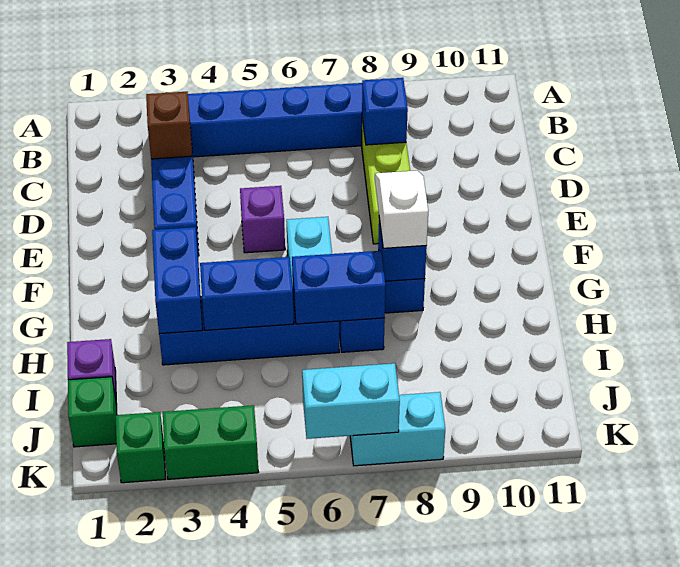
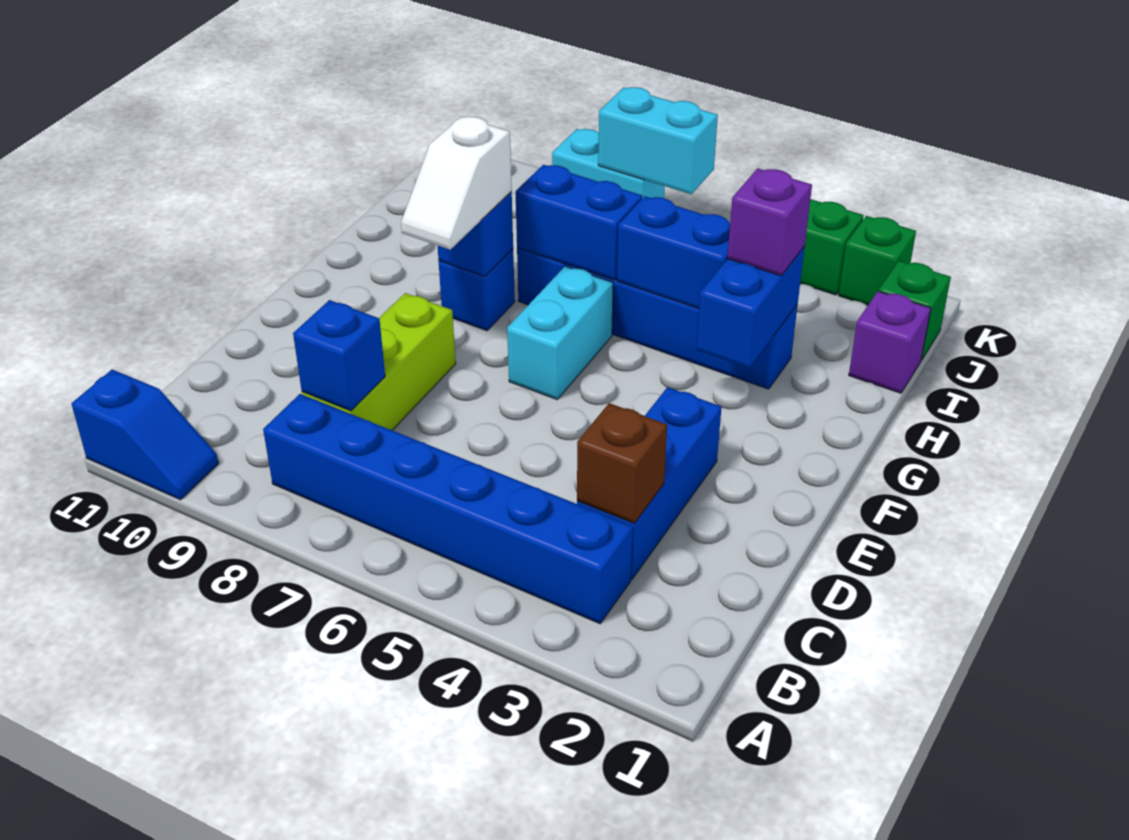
none -> blue 1x2 slope [72,370,219,500]
purple 1x1 brick [240,186,285,253] -> purple 1x1 brick moved to [727,168,812,276]

